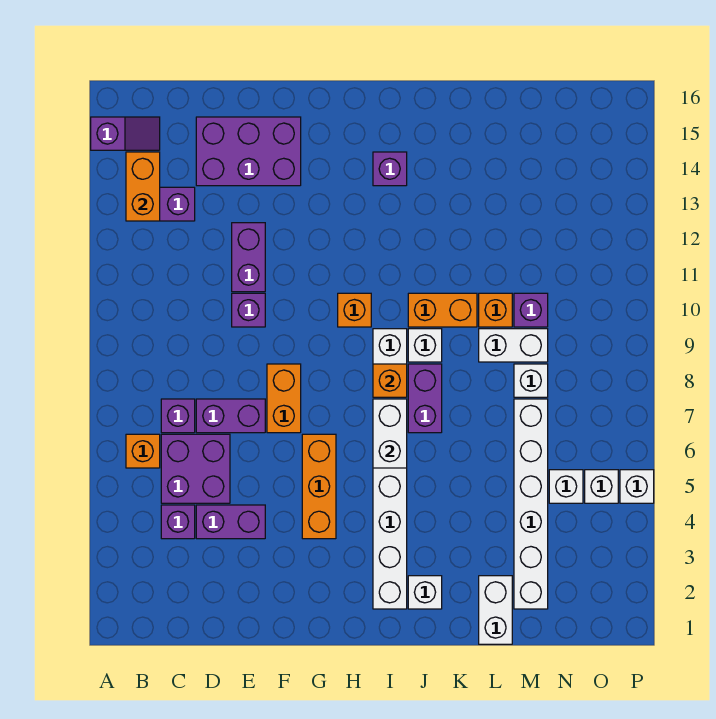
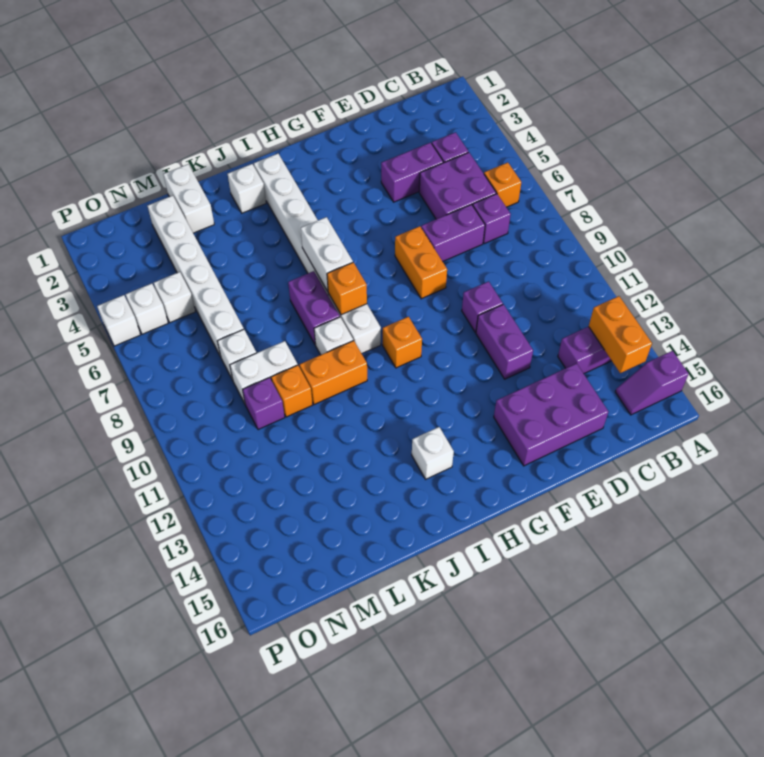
orange 1x3 brick [302,434,336,539] -> none
purple 1x1 brick [373,152,407,186] -> white 1x1 brick [412,427,454,479]

